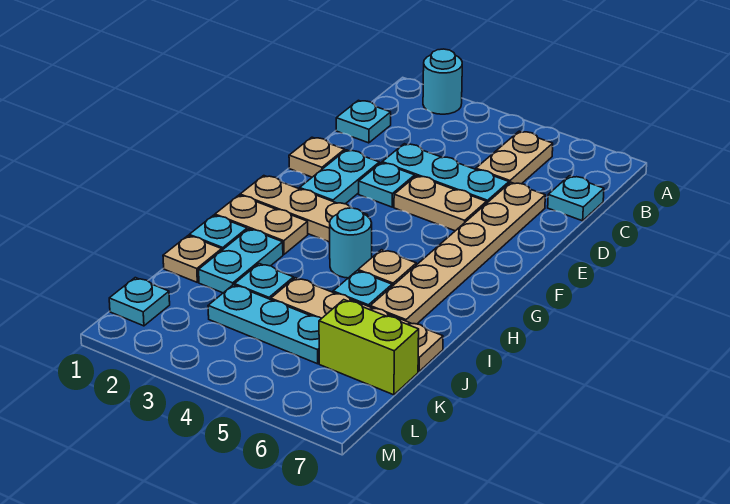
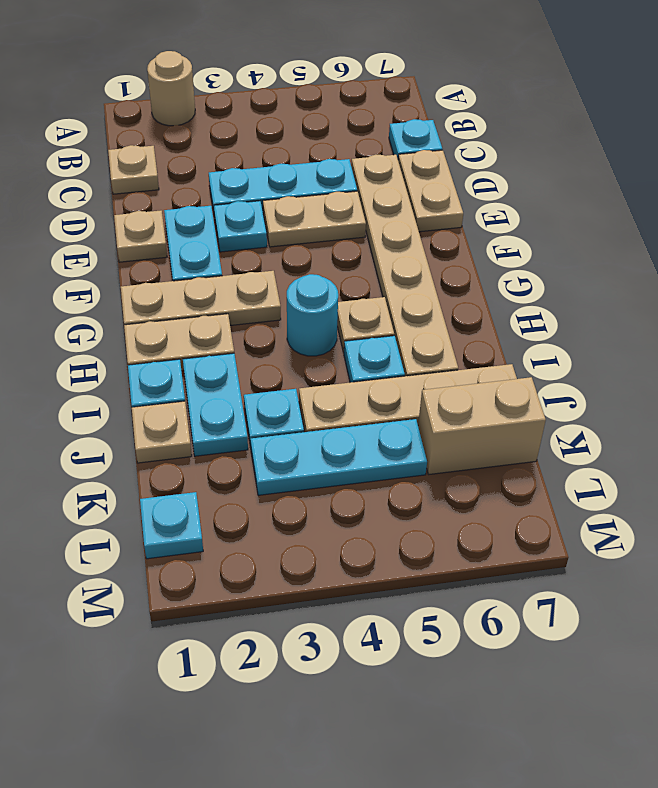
cyan 1x1 round brick [423,49,462,114] -> tan 1x1 round brick [147,51,195,126]
tan 1x2 plate [476,131,553,184] -> tan 1x2 plate moved to [398,150,463,232]
cyan 1x1 plate [336,100,391,143] -> tan 1x1 plate [108,145,159,194]
lime 1x2 brick [319,300,419,395] -> tan 1x2 brick [418,377,546,474]

